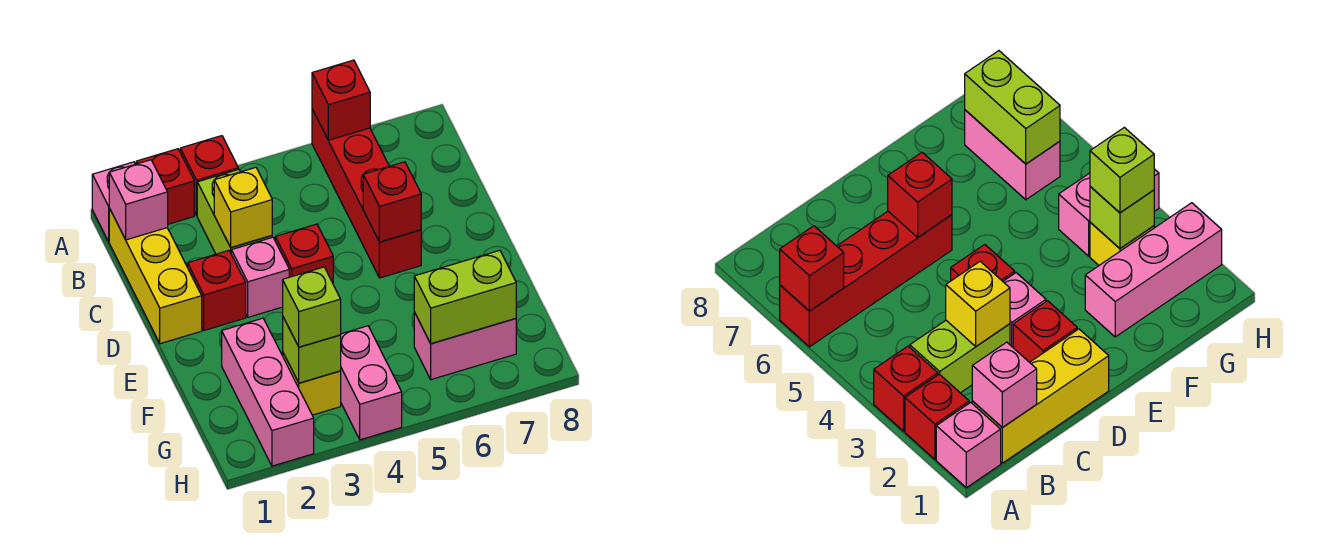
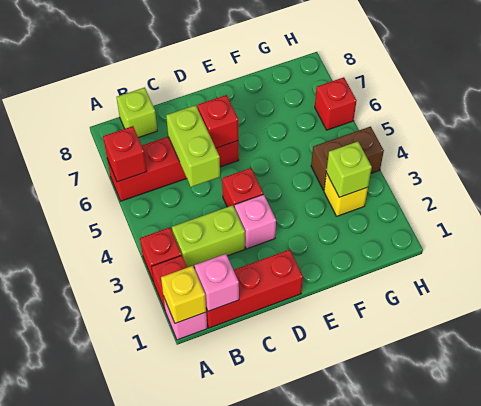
yellow 1x3 brick [109,209,202,344] -> red 1x3 brick [206,250,303,328]
yellow 1x1 brick [214,167,272,248] -> yellow 1x1 brick moved to [161,266,206,323]
red 1x1 brick [187,251,246,330] -> red 1x1 brick moved to [315,77,357,130]
pink 1x3 brick [222,318,314,466] -> none
lime 1x1 brick [283,267,341,347] -> lime 1x1 brick moved to [117,88,157,138]
pink 1x2 brick [341,326,402,440] -> brown 1x2 brick [311,127,384,190]
pink 1x2 brick [414,312,516,380] -> none
lime 1x2 brick [414,250,516,344] -> lime 1x2 brick moved to [166,105,220,187]

